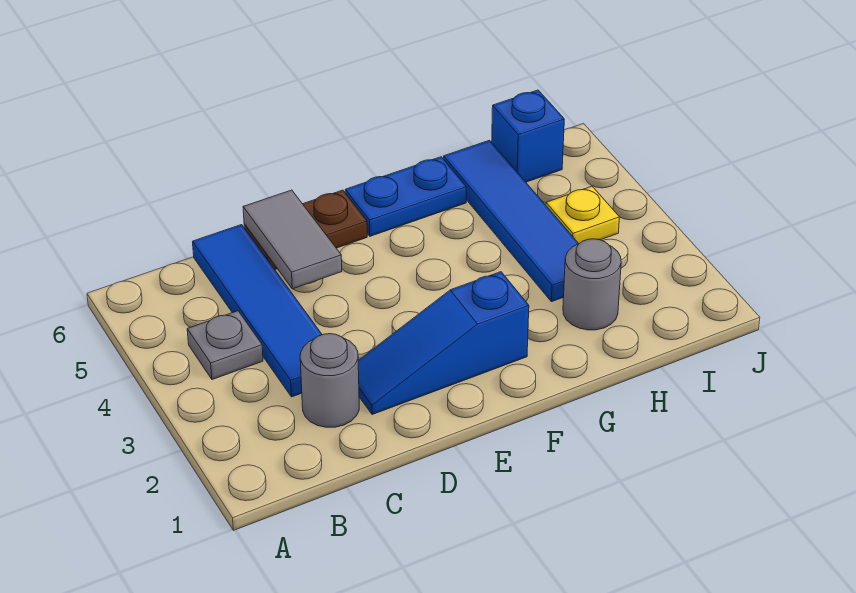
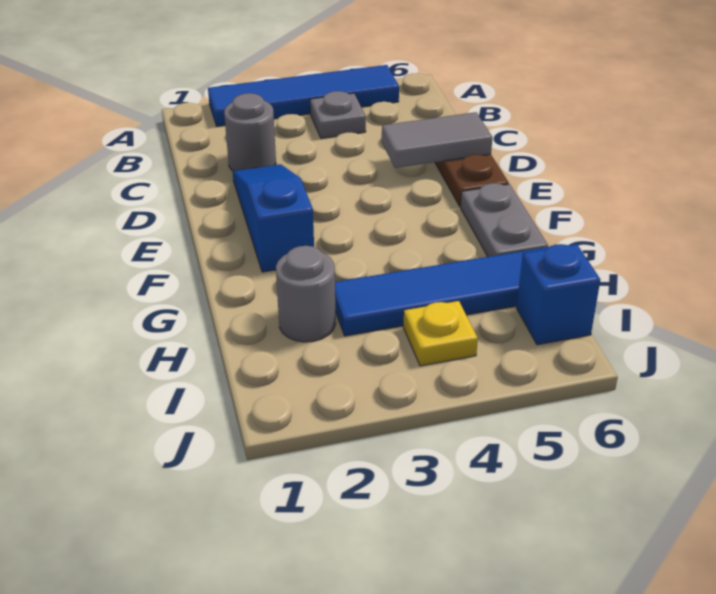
blue 1x4 tile [193,225,322,397] -> blue 1x4 tile moved to [208,65,399,126]
blue 1x2 plate [345,157,466,236] -> grey 1x2 plate [461,183,548,257]

